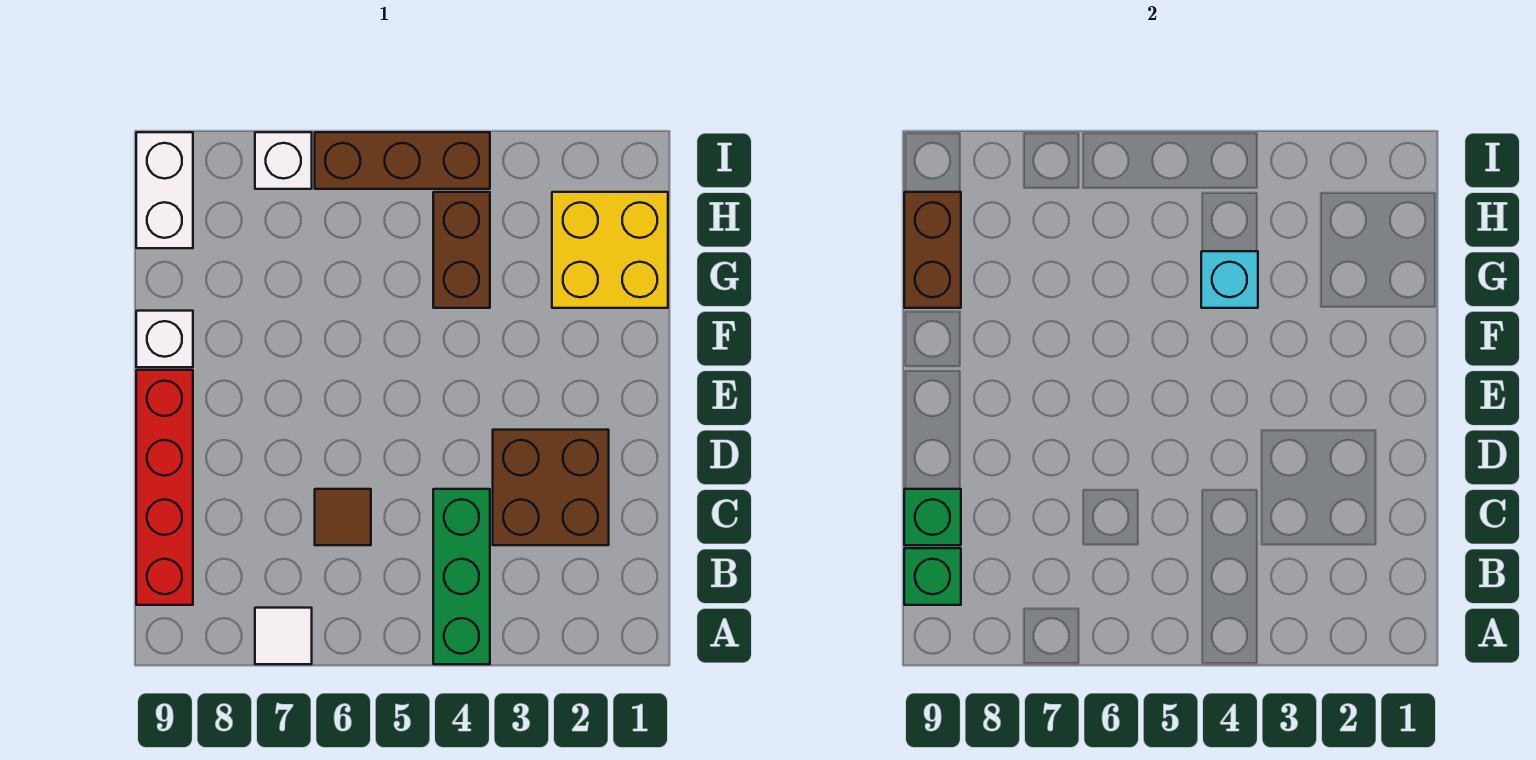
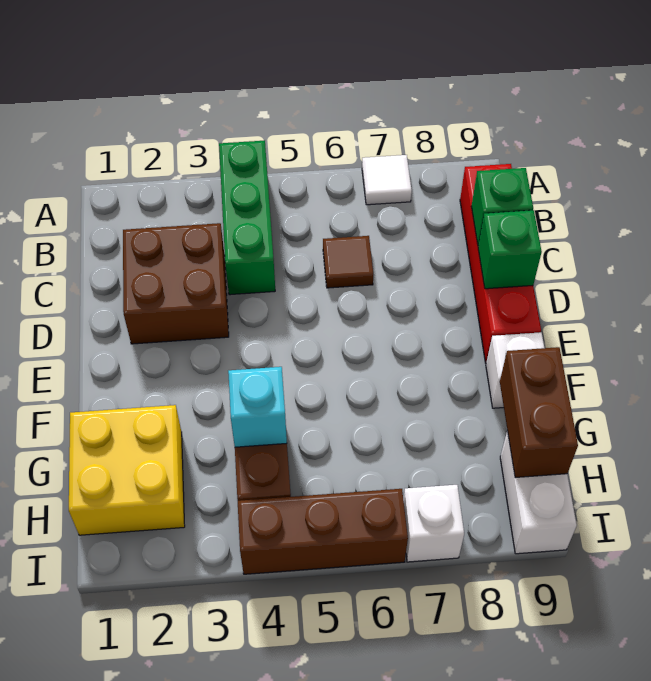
green 1x1 brick [904,548,961,605] -> green 1x1 brick moved to [478,210,542,289]

